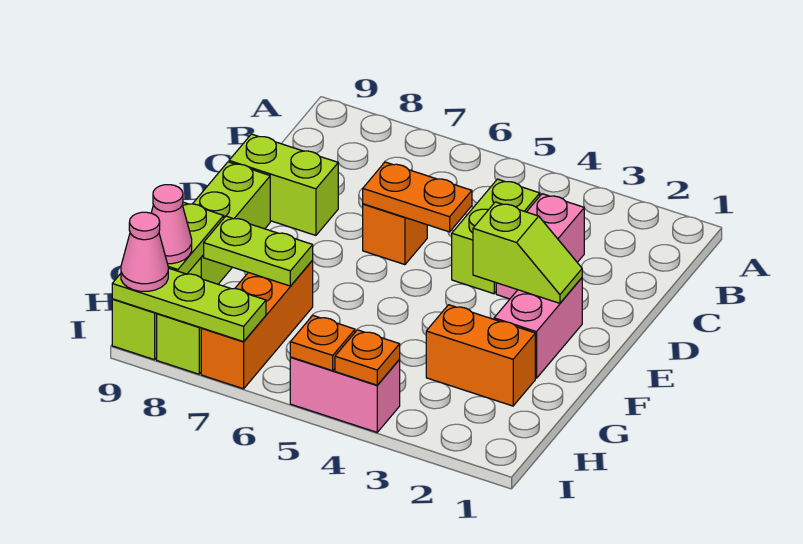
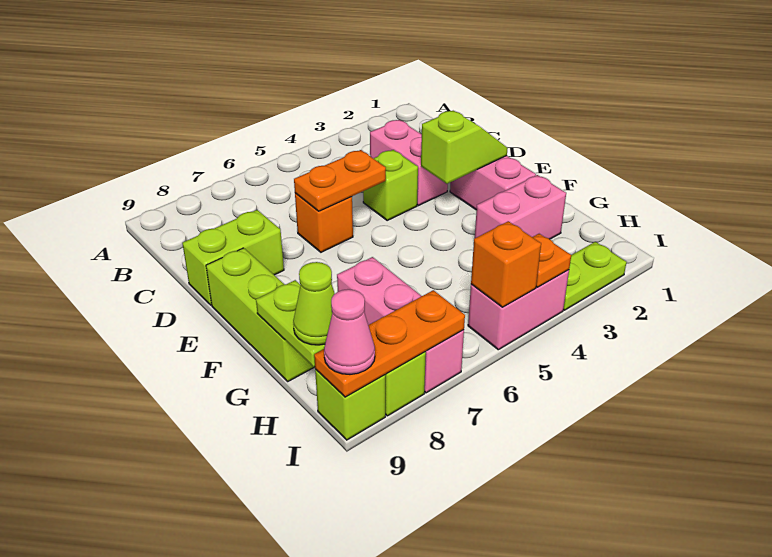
lime 1x2 brick [452,179,540,294] -> lime 1x1 brick [363,150,418,220]
orange 1x2 brick [426,305,535,406] -> pink 1x2 brick [475,175,566,239]
orange 1x3 brick [201,260,313,389] -> pink 1x3 brick [337,257,464,393]
lime 1x2 plate [204,216,313,286] -> lime 1x2 plate moved to [563,242,627,310]
pink 1x1 cone [151,185,192,264] -> lime 1x1 cone [293,262,335,345]
orange 1x1 plate [290,315,355,371] -> orange 1x1 brick [471,221,541,307]
lime 1x3 plate [112,268,266,342] -> orange 1x3 plate [314,290,465,397]

